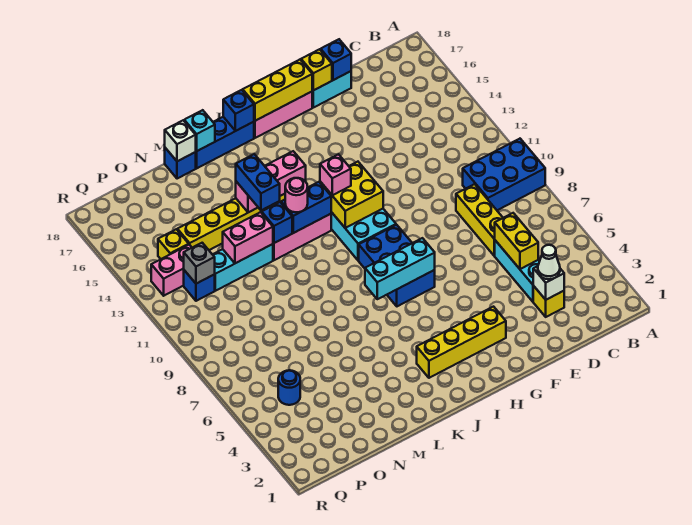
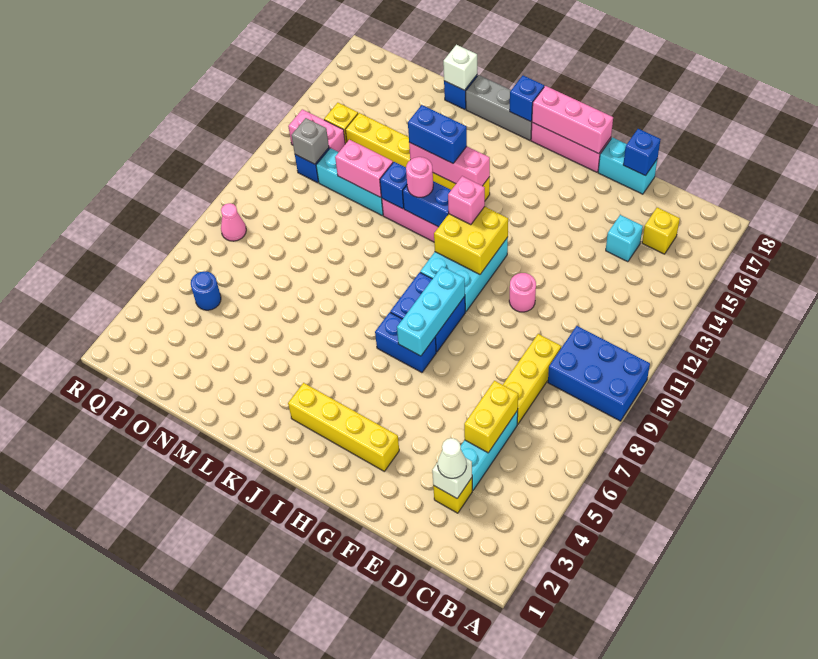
none -> pink 1x1 round brick [509,273,536,312]
yellow 1x1 brick [301,49,332,90] -> yellow 1x1 brick moved to [642,207,680,254]
yellow 1x3 brick [243,60,312,121] -> pink 1x3 brick [532,86,613,154]
cyan 1x3 brick [365,238,435,299] -> cyan 1x3 brick turned to [397,267,465,356]
blue 1x3 brick [196,117,254,168] -> grey 1x3 brick [466,75,532,140]
blue 1x2 brick [236,154,280,210] -> blue 1x2 brick turned to [408,105,467,163]
cyan 1x1 brick [184,110,215,151] -> cyan 1x1 brick moved to [606,215,643,262]
none -> pink 1x1 cone [221,203,246,241]

